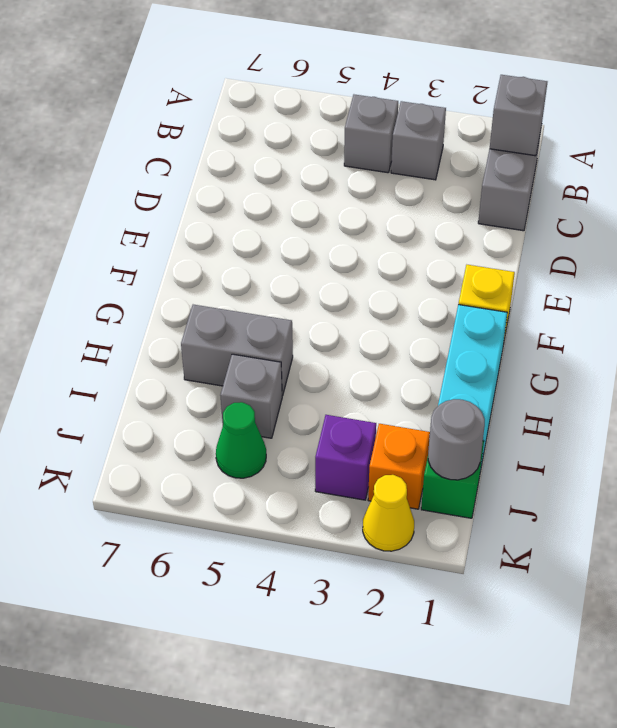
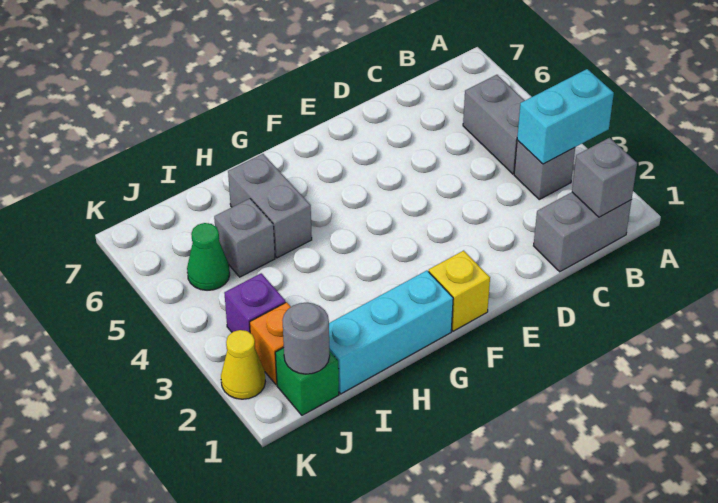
none -> cyan 1x2 brick [517,69,614,164]
grey 1x1 brick [344,95,398,173] -> grey 1x2 brick [463,75,525,174]

